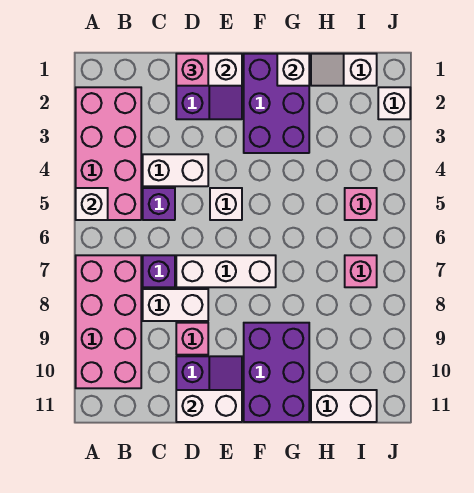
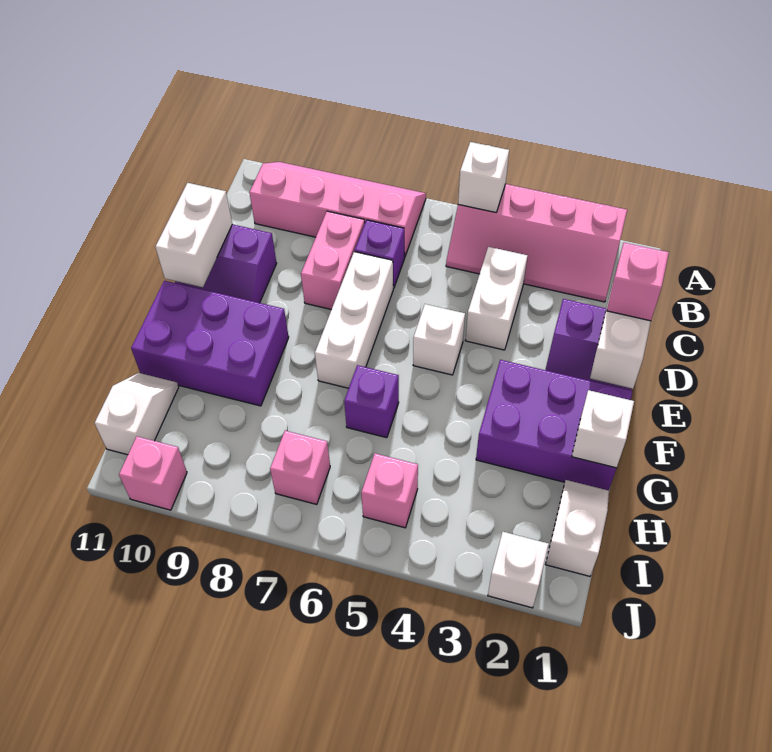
pink 2x4 brick [76,87,141,220] -> pink 2x4 slope [446,184,627,302]
pink 2x4 brick [76,255,141,388] -> pink 2x4 slope [249,162,426,256]
purple 1x1 brick [143,188,175,220] -> purple 1x1 brick moved to [344,365,399,438]
white 1x2 brick [143,289,208,321] -> pink 1x2 brick [301,211,365,310]
pink 1x1 brick [176,323,208,355] -> pink 1x1 brick moved to [119,436,187,510]
white 1x2 brick [311,390,377,422] -> white 1x2 slope [95,373,179,455]

